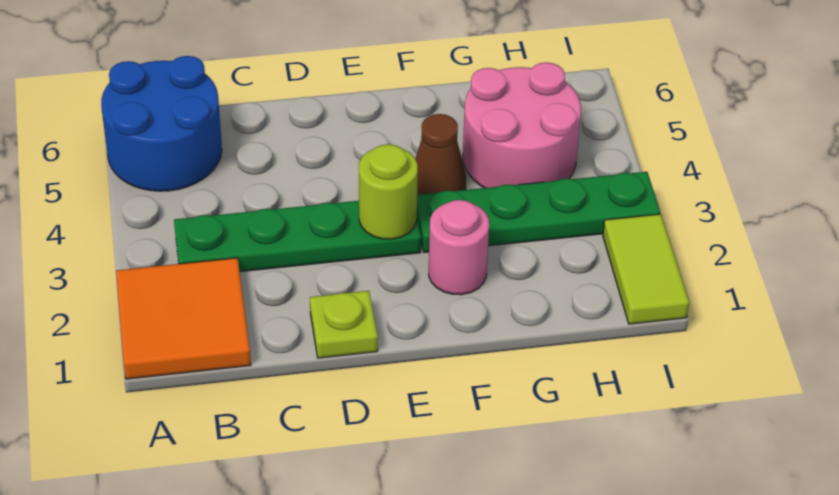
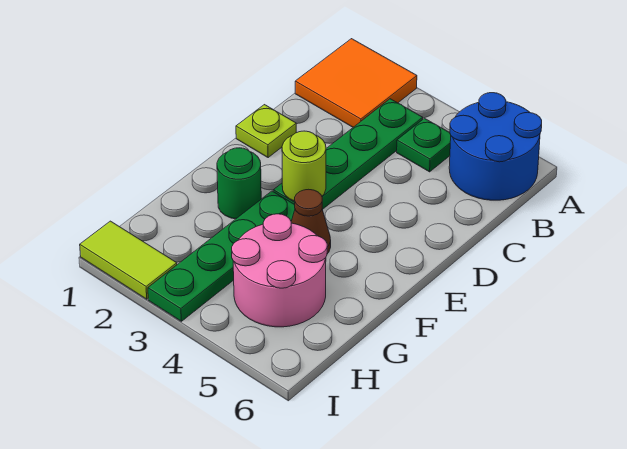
none -> green 1x1 plate [397,118,451,172]
pink 1x1 round brick [429,200,489,295] -> green 1x1 round brick [217,148,261,219]

